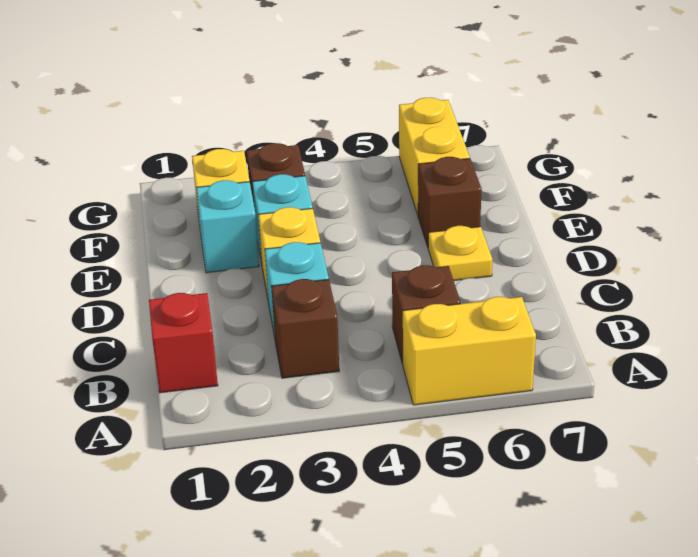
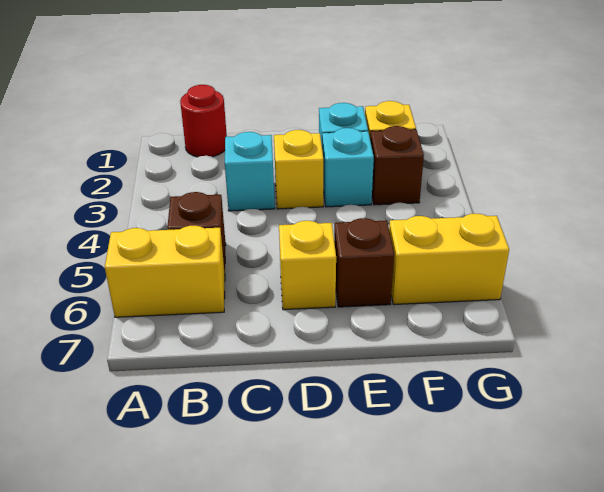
yellow 1x2 brick [403,297,536,405] -> yellow 1x2 brick turned to [105,226,225,317]
red 1x1 brick [149,293,218,393] -> red 1x1 round brick [180,85,227,157]
brown 1x1 brick [271,279,339,378] -> none
yellow 1x1 plate [428,226,493,281] -> yellow 1x1 brick [279,221,336,310]

